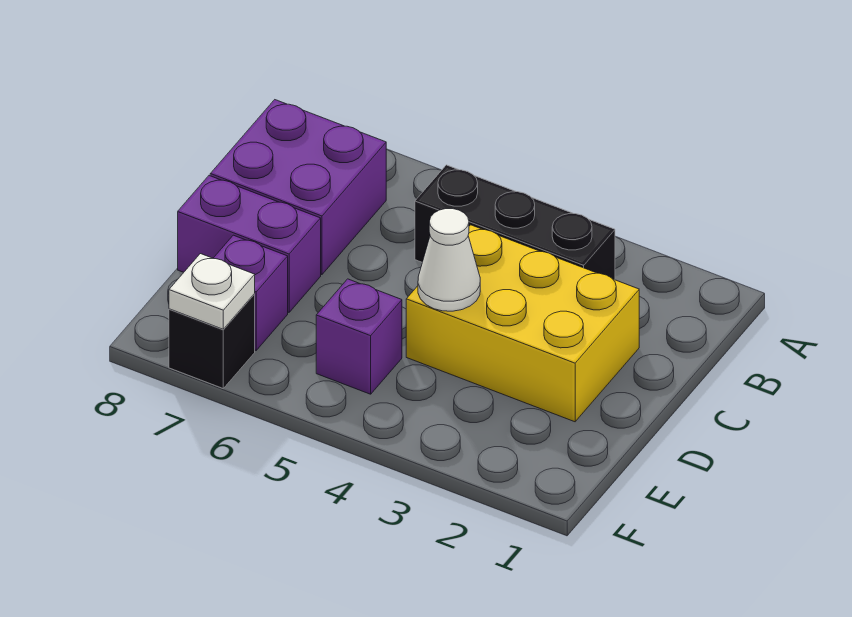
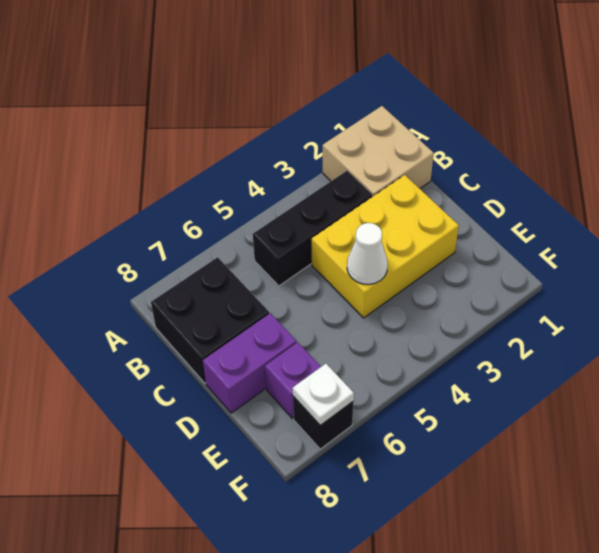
none -> tan 2x2 brick [323,106,434,197]
purple 2x2 brick [210,100,386,275] -> black 2x2 brick [151,257,269,383]
purple 1x1 brick [316,279,402,394] -> none

